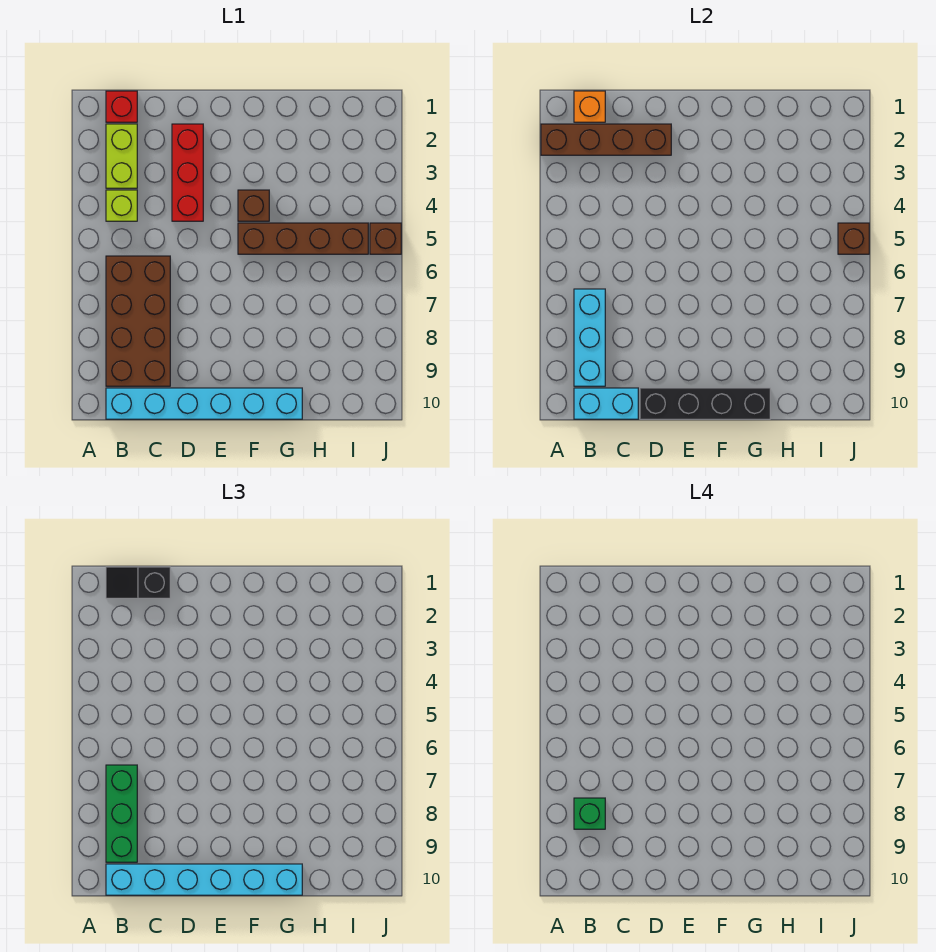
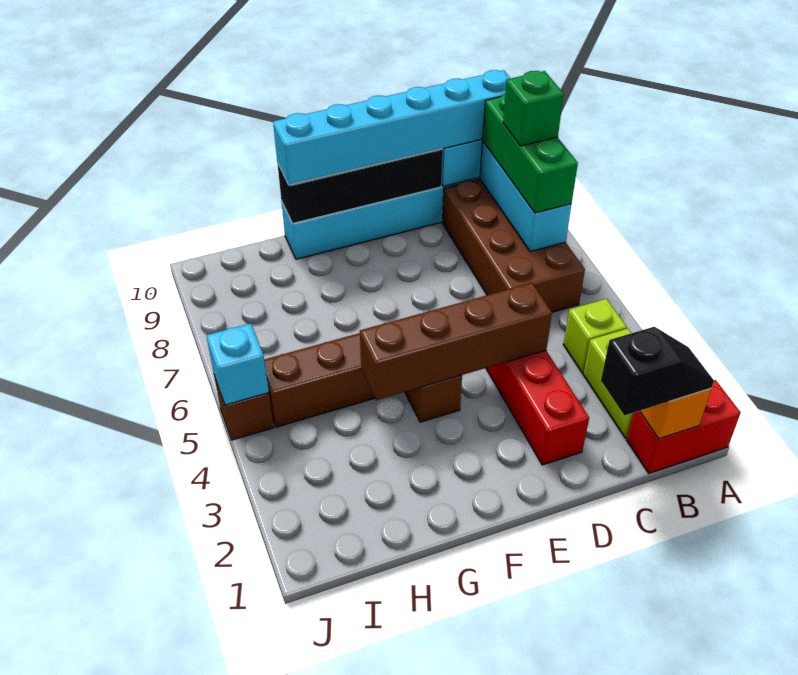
brown 1x4 brick [541,124,671,155] -> brown 1x4 brick moved to [360,283,552,400]
red 1x1 brick [106,91,137,122] -> red 1x2 brick [626,380,741,473]
brown 1x1 brick [838,223,869,254] -> cyan 1x1 brick [206,323,269,405]

